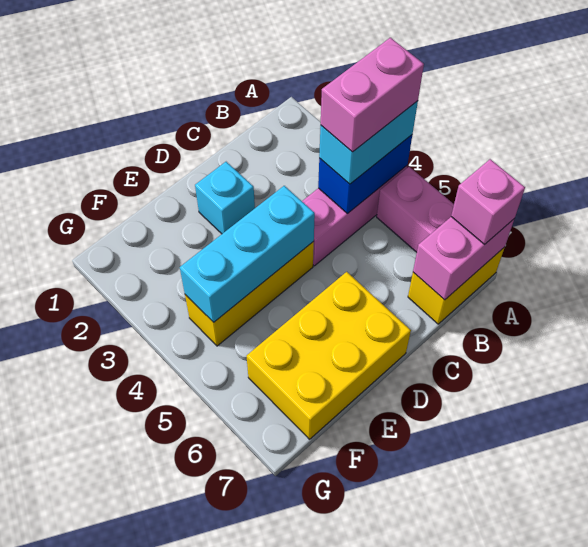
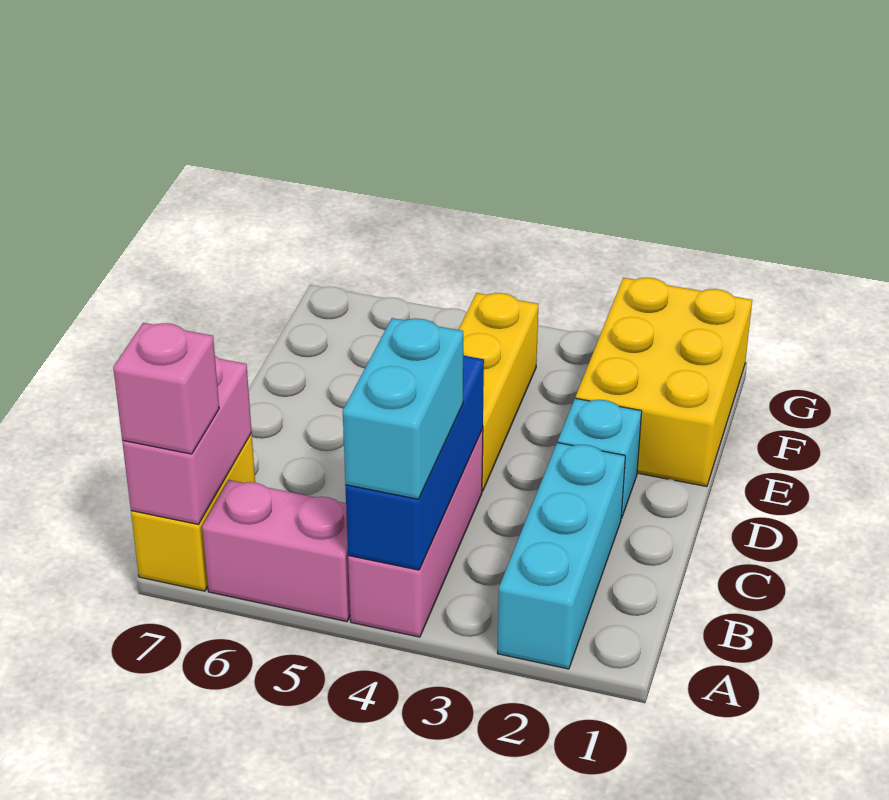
blue 1x2 brick [318,135,412,214] -> blue 1x3 brick [345,356,484,570]
pink 1x2 brick [321,38,424,152] -> none
cyan 1x3 brick [180,186,315,322] -> cyan 1x3 brick moved to [497,443,625,669]
yellow 2x3 brick [247,272,411,439] -> yellow 2x3 brick moved to [576,278,752,487]

